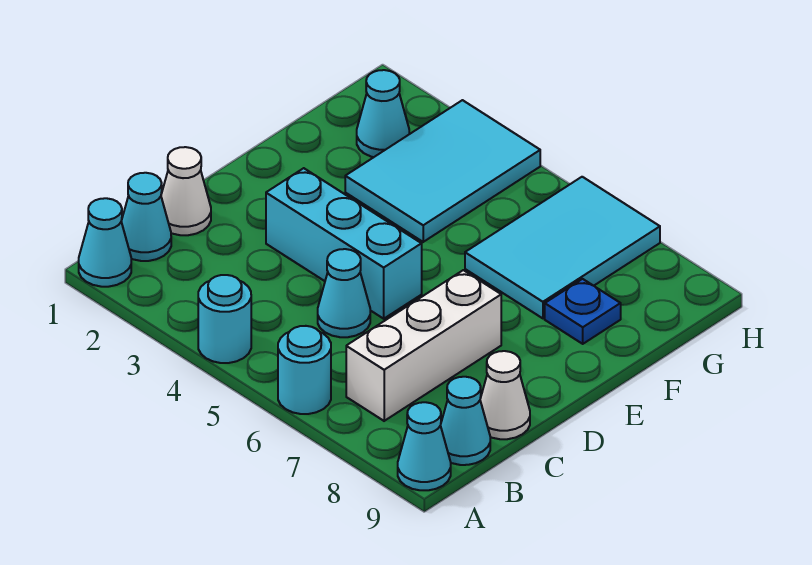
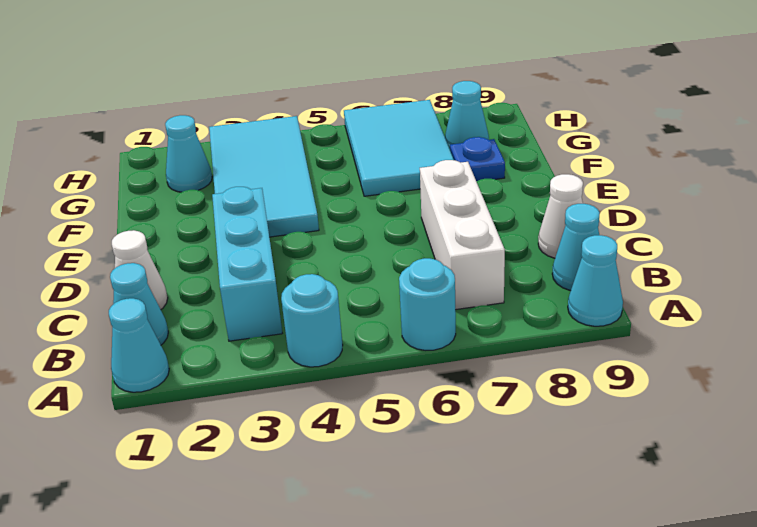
cyan 1x1 cone [318,249,370,337] -> cyan 1x1 cone moved to [445,81,489,149]
cyan 1x3 brick [266,168,422,319] -> cyan 1x3 brick turned to [212,187,282,341]
cyan 2x3 tile [345,100,540,242] -> cyan 2x4 tile [209,116,319,237]

